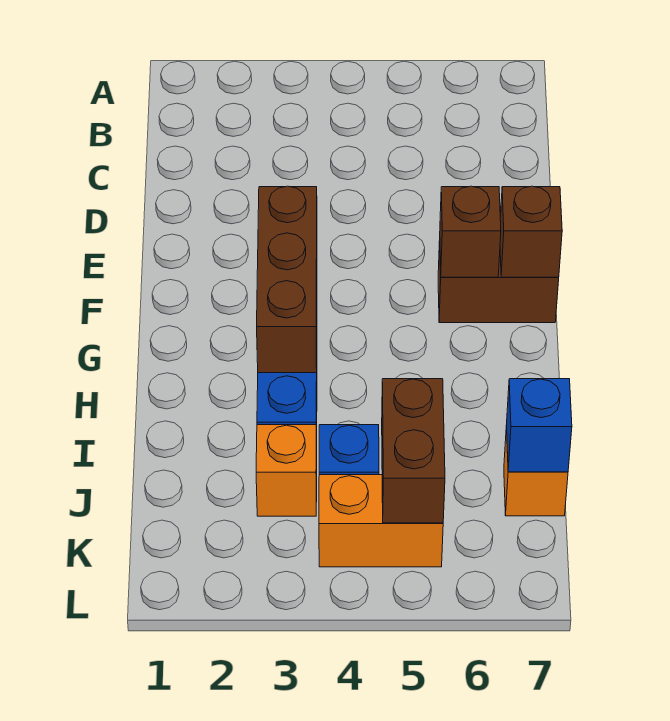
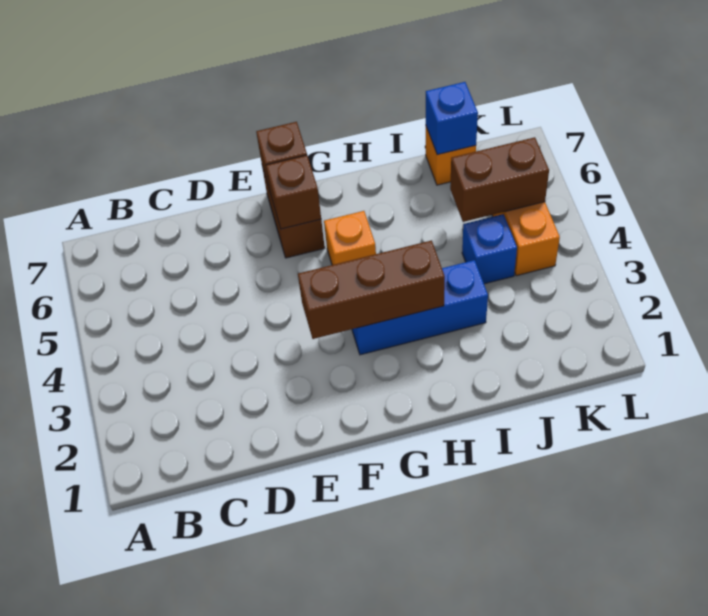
orange 1x1 brick [256,425,317,516] -> orange 1x1 brick moved to [324,211,376,265]

